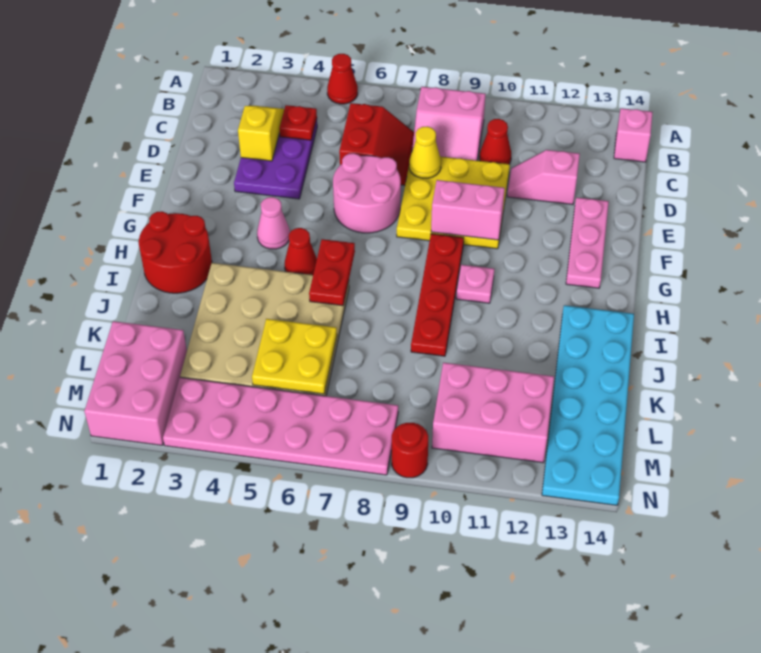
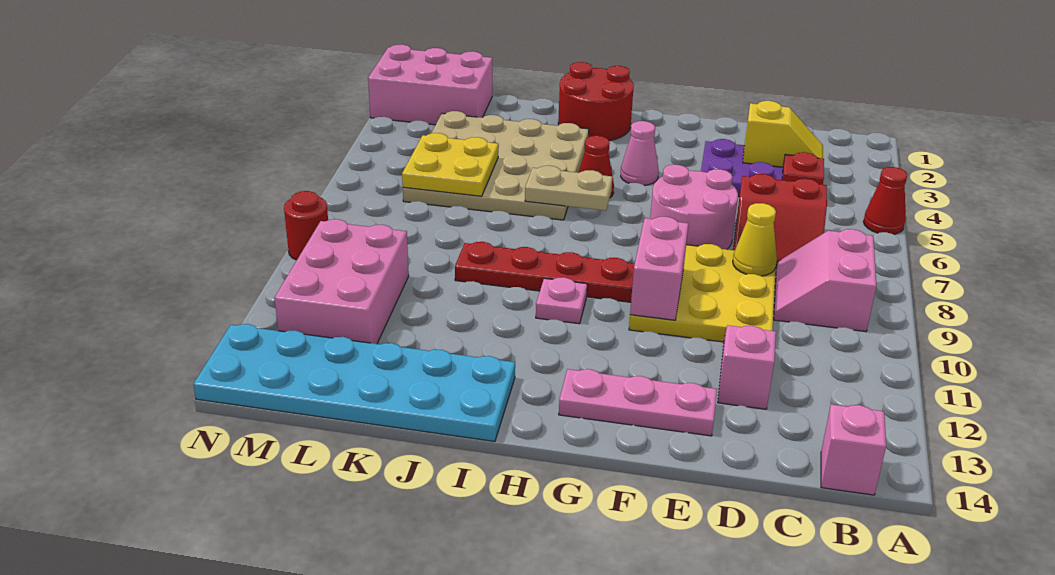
red 1x1 cone [480,119,511,164] -> none
red 1x2 plate [309,239,355,306] -> tan 1x2 plate [525,166,612,211]
pink 2x6 plate [163,377,398,475] -> none

